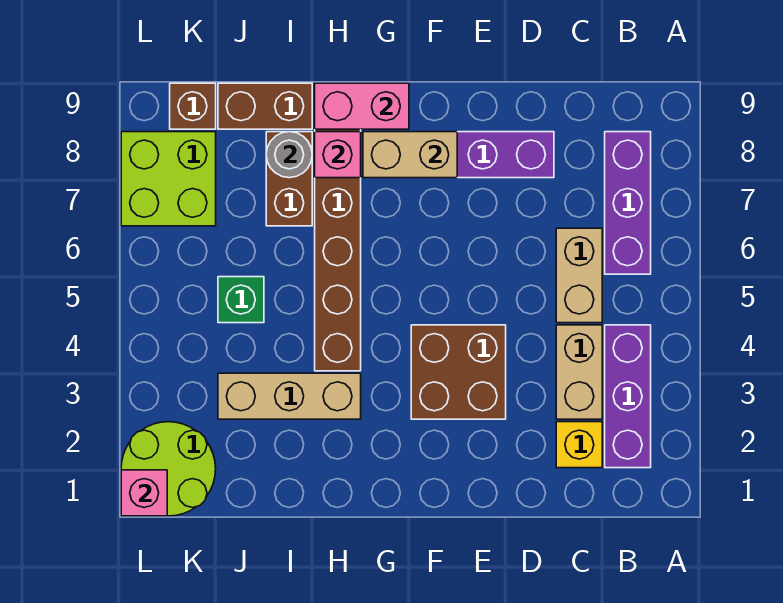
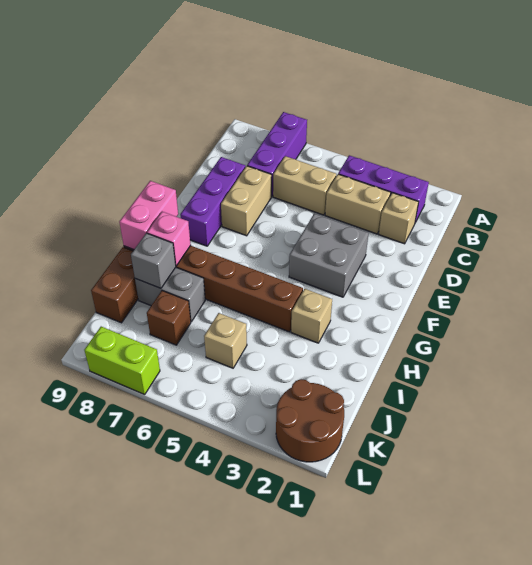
purple 1x3 brick [605,132,651,274] -> purple 1x3 brick turned to [247,112,307,197]
yellow 1x1 brick [556,422,602,468] -> tan 1x1 brick [379,193,418,244]
brown 2x2 brick [411,325,506,419] -> grey 2x2 brick [289,214,369,297]
tan 1x2 brick [363,132,457,178] -> tan 1x2 brick moved to [221,166,271,236]
tan 1x3 brick [218,373,361,419] -> tan 1x1 brick [291,289,332,343]
brown 1x2 brick [266,132,312,226] -> grey 1x2 brick [135,267,205,322]
grey 1x1 round brick [266,132,312,178] -> grey 1x1 brick [131,233,176,288]
green 1x1 brick [218,277,264,323] -> tan 1x1 brick [204,313,247,368]
lime 2x2 round brick [121,422,216,516] -> brown 2x2 round brick [276,379,344,462]
lime 2x2 brick [121,132,216,226] -> lime 1x2 brick [84,327,160,394]
brown 1x1 brick [170,83,216,129] -> brown 1x1 brick moved to [147,291,191,345]
pink 1x1 brick [121,470,167,516] -> none

